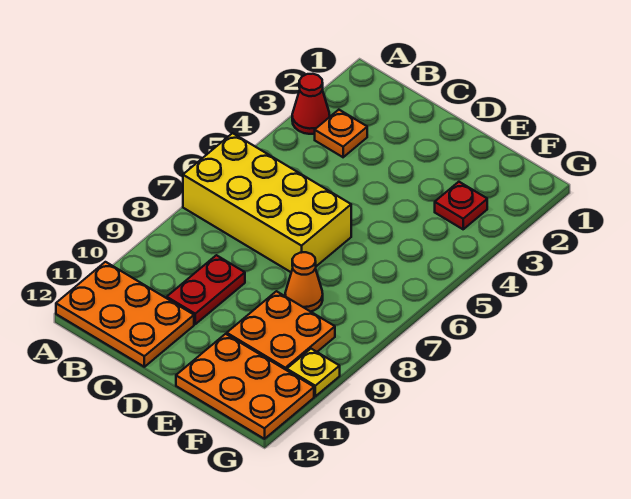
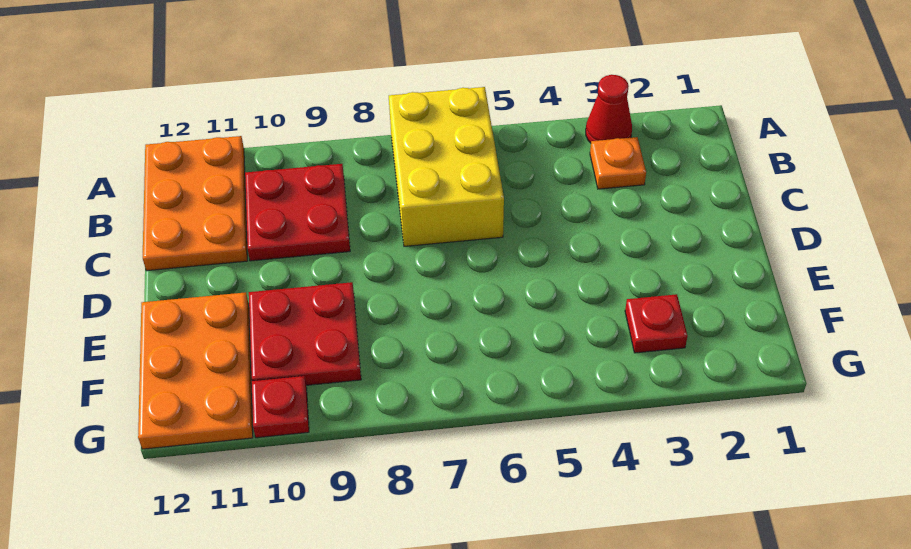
yellow 2x4 brick [183,133,351,272] -> yellow 2x3 brick [389,87,504,246]
red 1x2 plate [167,255,245,324] -> red 2x2 plate [245,164,350,261]
orange 1x1 cone [285,252,323,312] -> none
orange 2x2 plate [227,291,335,370] -> red 2x2 plate [249,282,361,385]
yellow 1x1 plate [287,349,340,396] -> red 1x1 plate [251,376,309,438]

